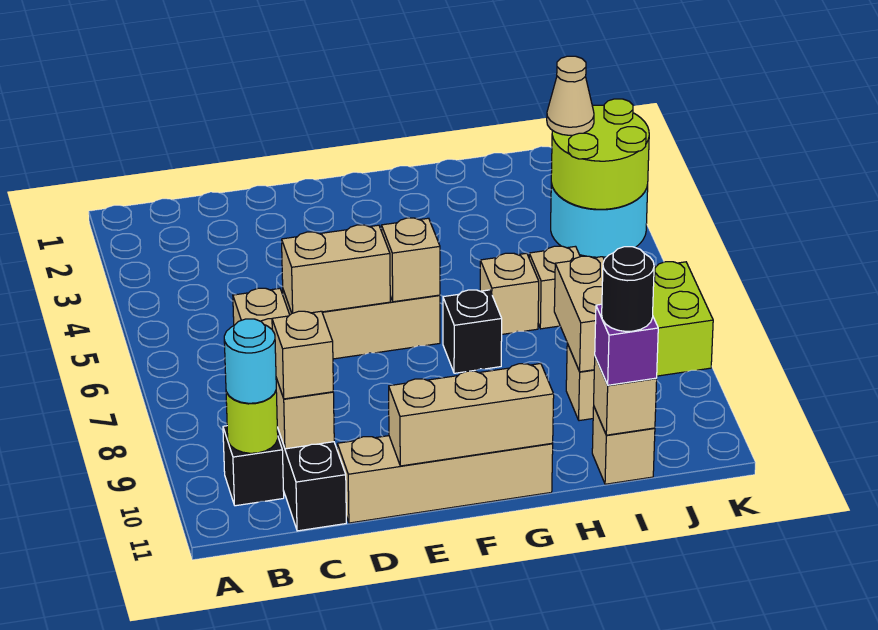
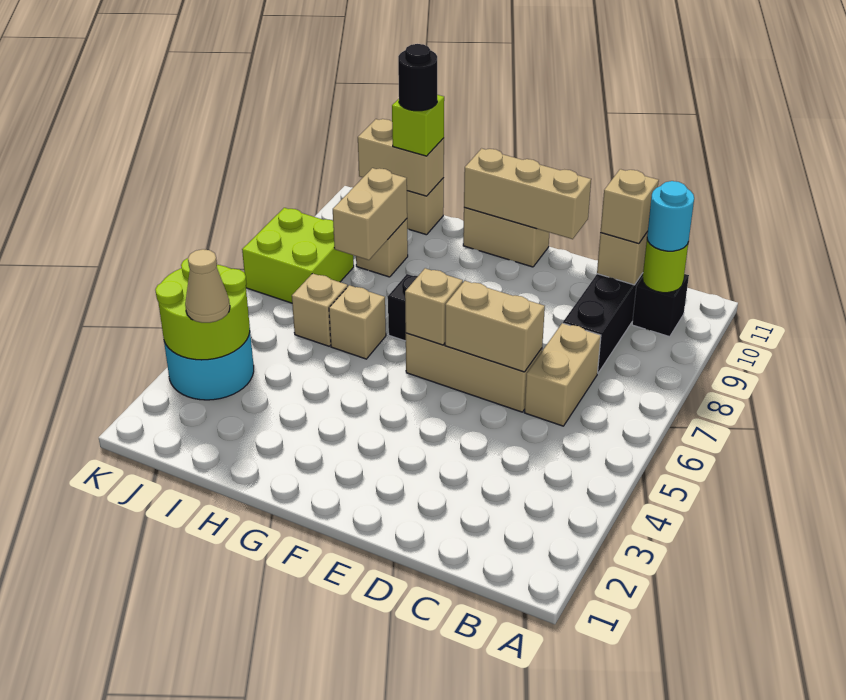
tan 1x4 brick [337,436,553,523] -> tan 1x2 brick [463,208,549,267]
tan 1x1 brick [594,357,657,435] -> tan 1x2 brick [358,119,444,196]
purple 1x1 brick [595,304,658,385] -> lime 1x1 brick [392,95,444,156]

